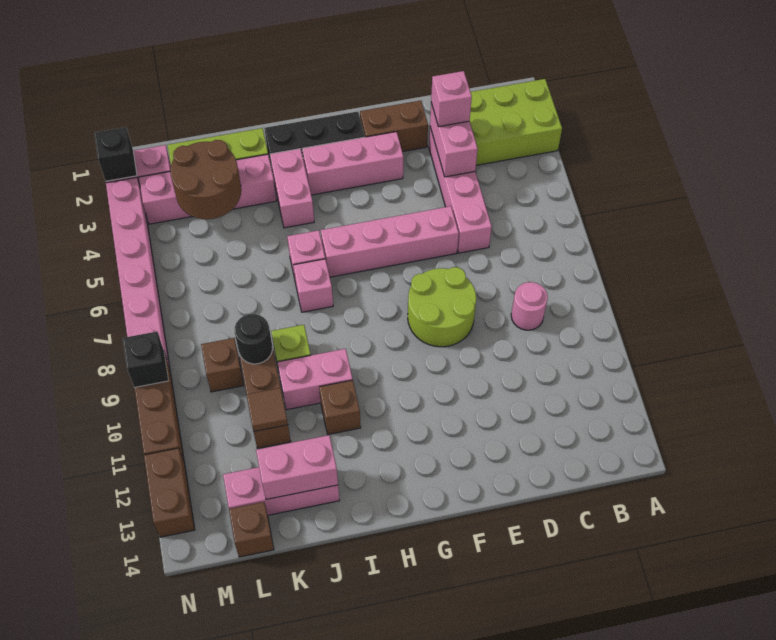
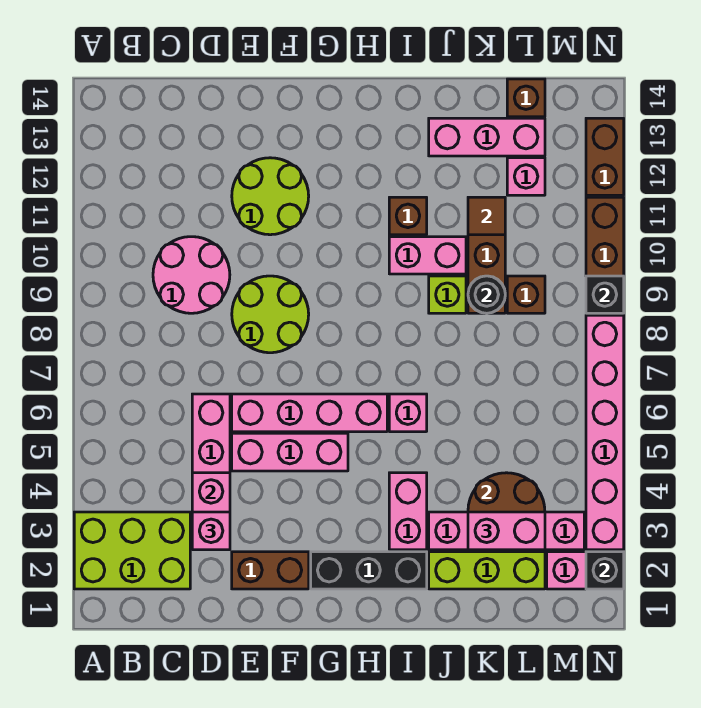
pink 1x1 round brick [511,282,548,330] -> pink 2x2 round brick [153,237,230,313]
none -> lime 2x2 round brick [232,158,309,235]
pink 1x3 brick [302,132,403,195] -> pink 1x3 brick moved to [232,433,348,471]
pink 1x1 brick [293,259,333,312] -> pink 1x1 brick moved to [507,158,545,195]
pink 1x2 brick [256,435,338,499] -> pink 1x2 brick moved to [468,512,545,550]

